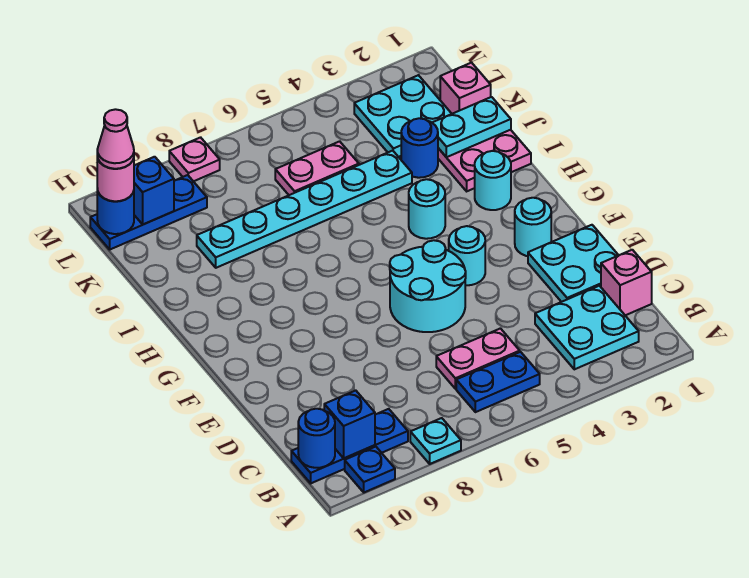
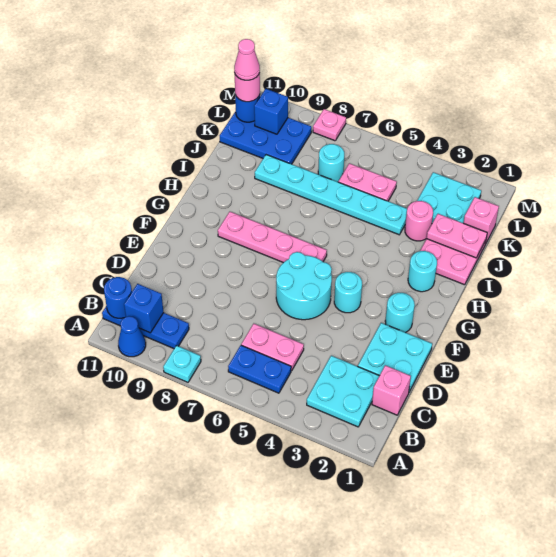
blue 1x1 plate [345,447,395,492] -> blue 1x1 cone [118,316,146,357]
none -> pink 1x4 plate [218,212,327,263]
cyan 1x1 round brick [409,179,445,239] -> cyan 1x1 round brick moved to [318,144,344,182]
cyan 1x2 plate [432,97,511,157] -> pink 1x2 plate [427,214,487,258]
blue 1x1 round brick [401,118,438,178] -> pink 1x1 round brick [405,201,433,241]
blue 1x3 plate [90,175,207,249] -> blue 2x3 plate [220,111,311,164]

